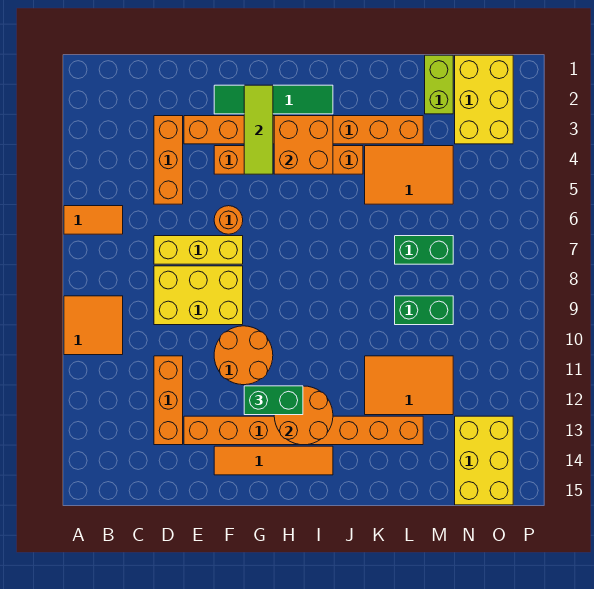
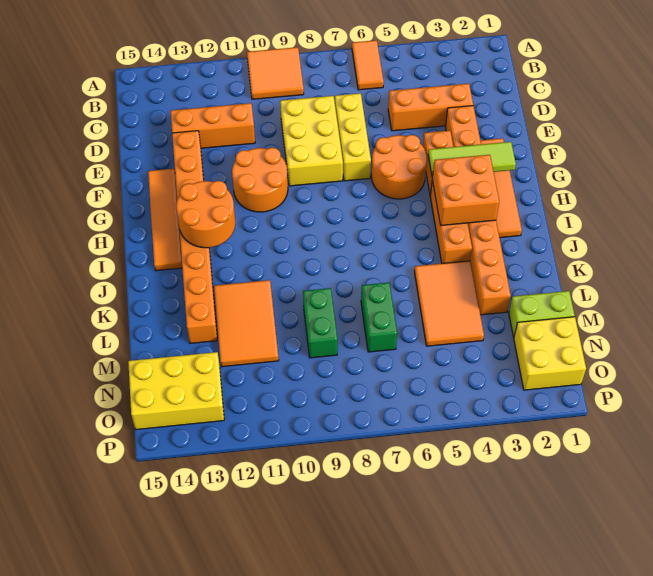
green 1x4 tile [214,85,333,114] -> orange 1x4 tile [481,138,522,238]
orange 1x1 round brick [214,206,243,234] -> orange 2x2 round brick [371,135,427,199]
green 1x2 brick [244,386,303,415] -> none
yellow 2x3 brick [455,55,513,144] -> yellow 2x2 brick [514,317,586,390]

